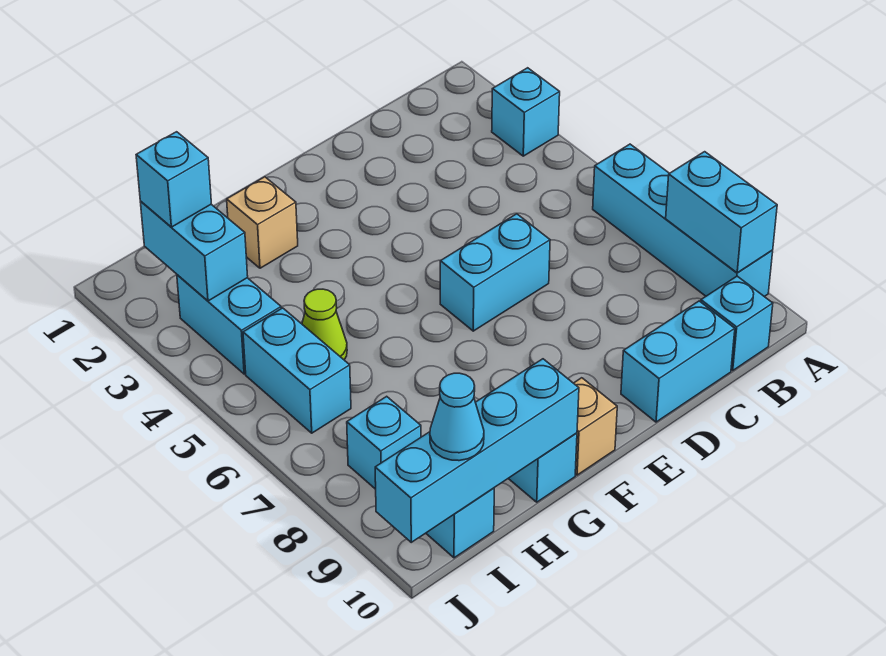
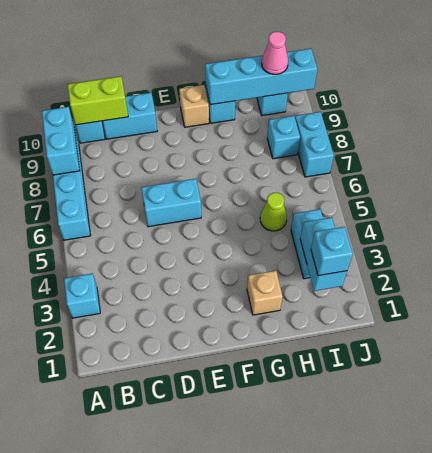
none -> lime 1x2 brick [67,76,128,125]
cyan 1x2 brick [243,308,351,433] -> cyan 1x2 brick moved to [295,112,334,177]
cyan 1x1 cone [430,373,484,461] -> pink 1x1 cone [262,32,288,74]

